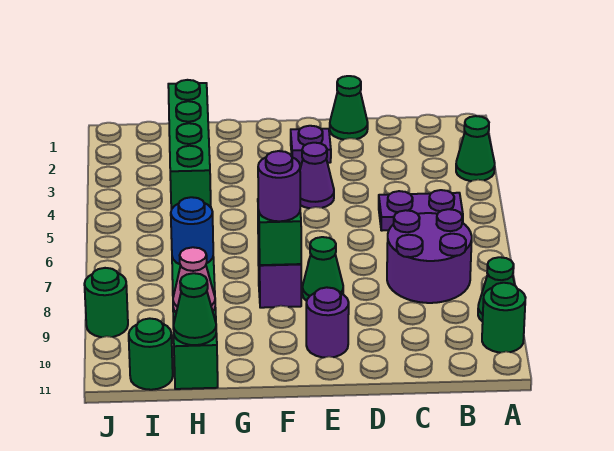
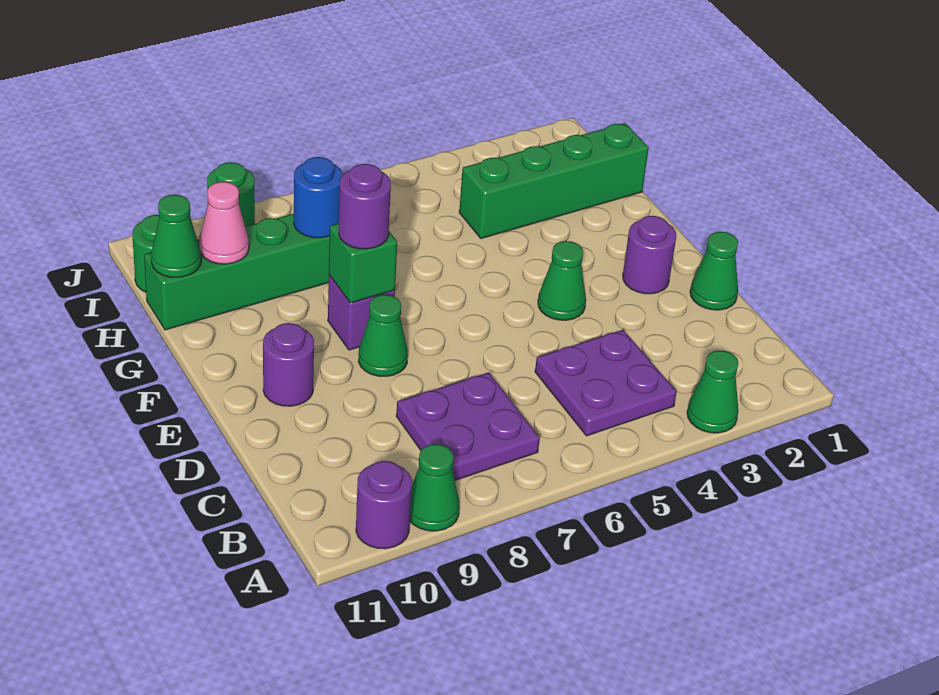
green 1x1 round brick [482,283,526,353] -> purple 1x1 round brick [356,461,412,549]
purple 1x2 plate [379,190,463,231] -> purple 2x2 plate [535,330,676,436]
purple 2x2 round brick [387,209,472,303] -> purple 2x2 plate [396,372,540,480]
purple 1x1 plate [291,126,331,163] -> purple 1x1 round brick [623,216,676,294]
purple 1x1 cone [300,143,334,208] -> green 1x1 cone [538,241,586,320]

